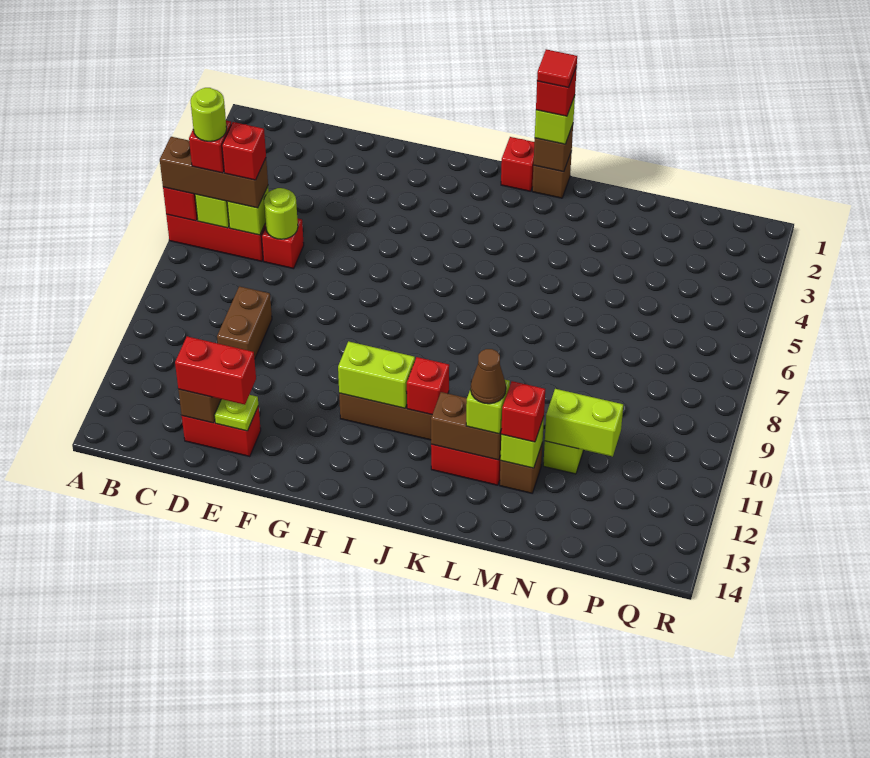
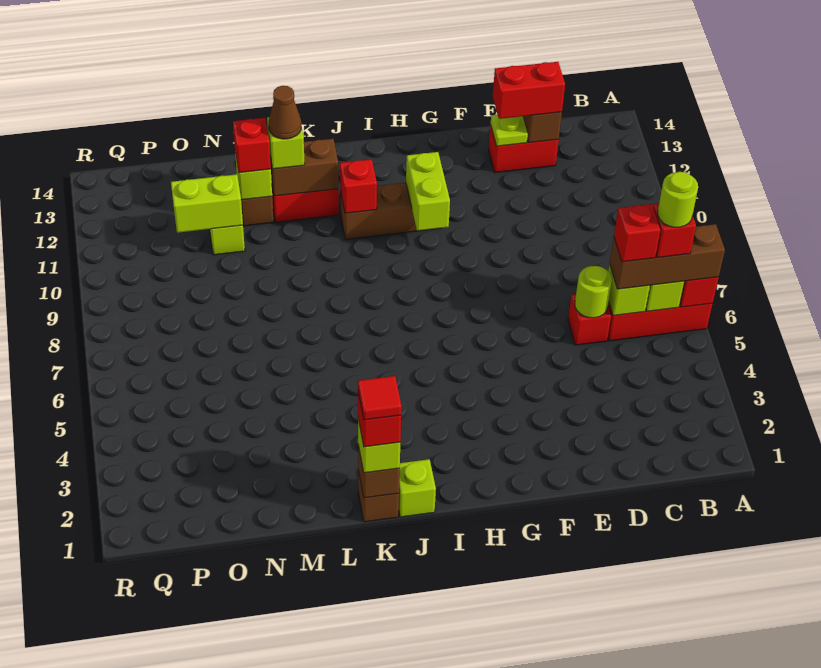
brown 1x2 brick [217,286,272,359] -> none
lime 1x2 brick [338,341,415,408] -> lime 1x2 brick turned to [406,152,450,231]
red 1x1 brick [501,137,534,191] -> lime 1x1 brick [399,459,436,517]

